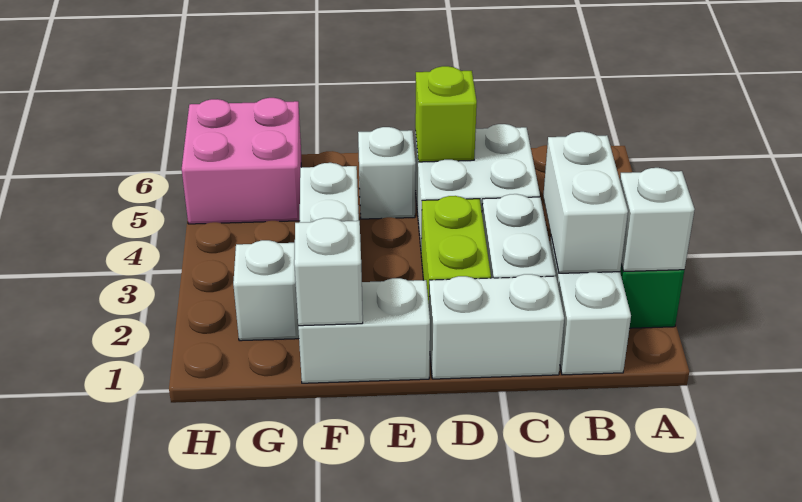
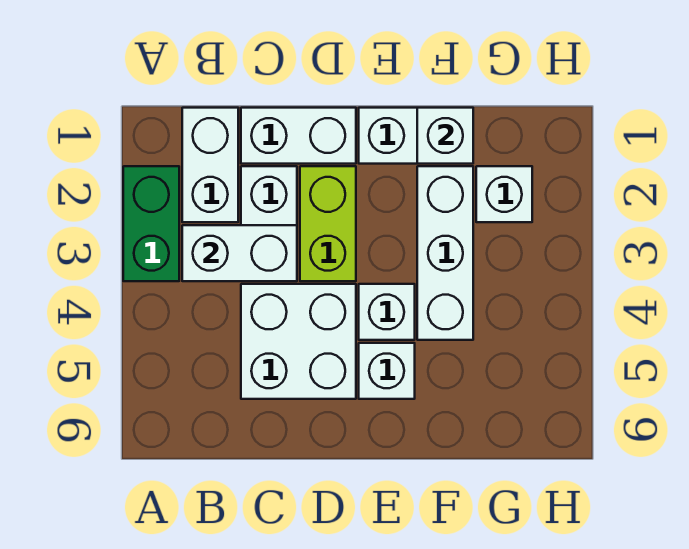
white 1x1 brick [620,168,695,272] -> white 1x1 brick moved to [359,284,415,340]
white 1x2 brick [543,132,628,273] -> white 1x2 brick turned to [182,225,297,281]
lime 1x1 brick [415,66,477,162] -> none
pink 2x2 brick [182,98,301,224] -> none

